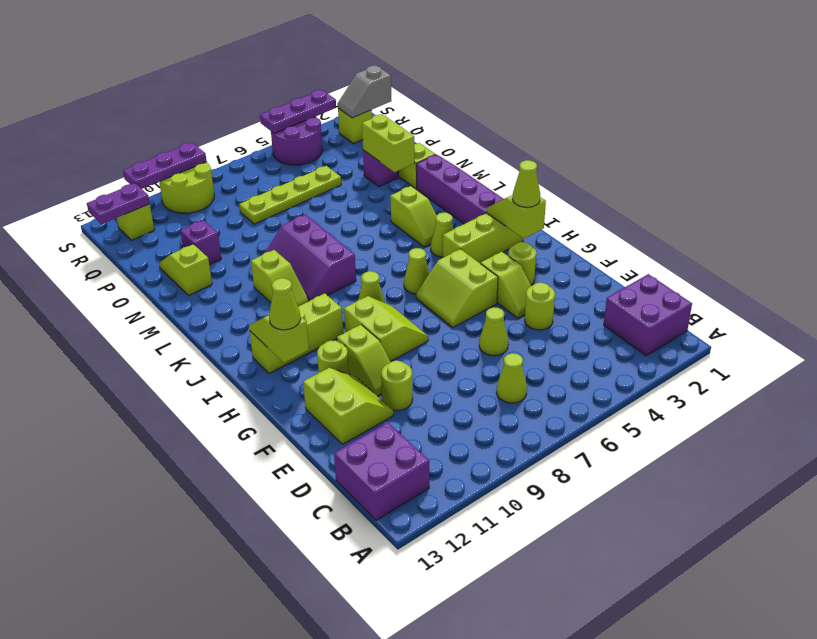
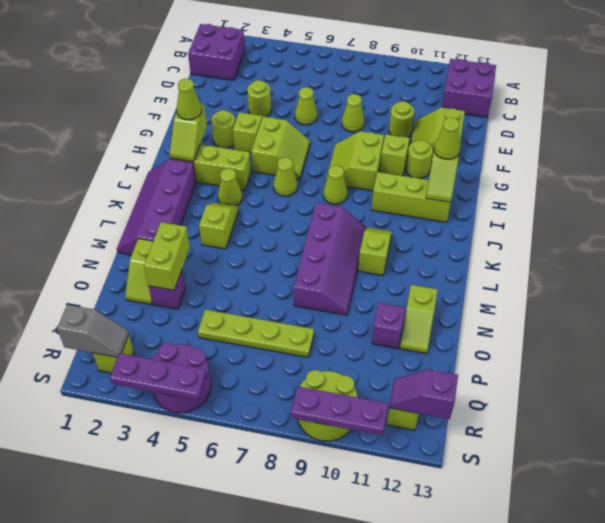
lime 1x1 cone [496,353,527,403] -> lime 1x1 cone moved to [342,94,364,132]
purple 2x3 slope [265,214,356,301] -> purple 2x4 slope [294,203,366,315]
purple 1x2 plate [87,183,150,224] -> purple 1x2 slope [389,370,458,419]

